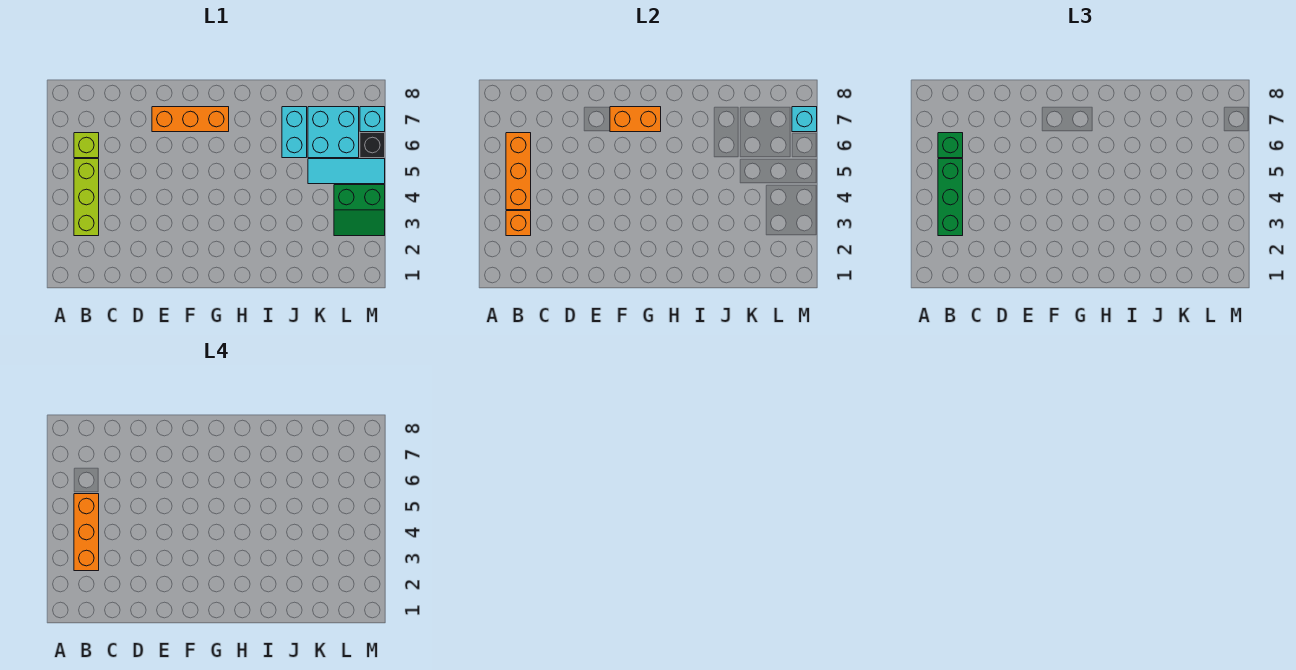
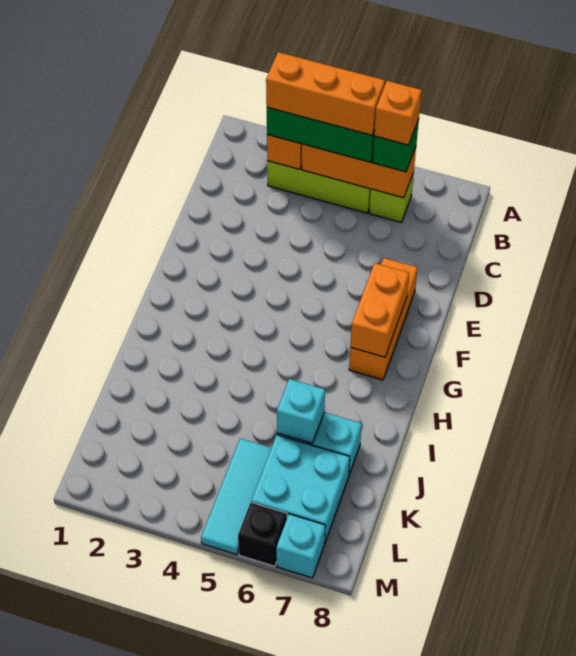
none -> orange 1x1 brick [374,81,422,145]
green 2x2 slope [334,185,385,236] -> none
cyan 1x1 brick [792,107,817,132] -> cyan 1x1 brick moved to [277,379,325,443]

